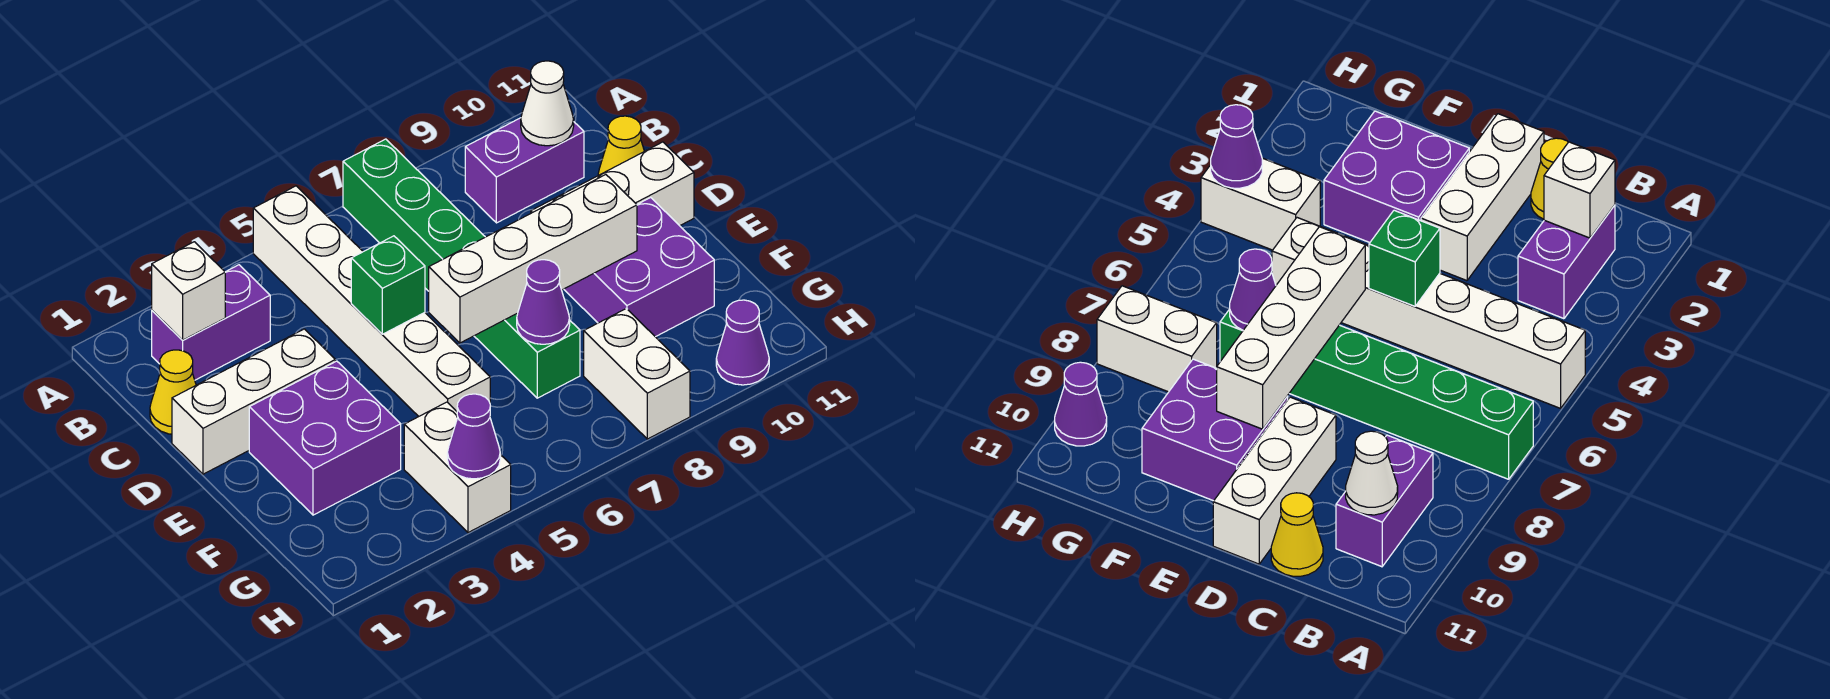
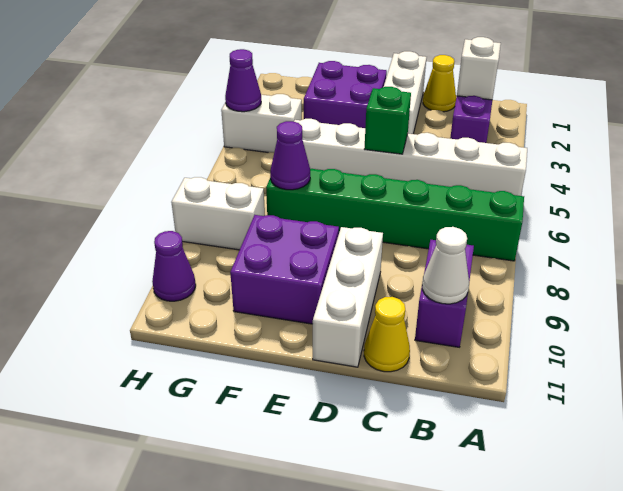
white 1x4 brick [429,175,637,343] -> none

